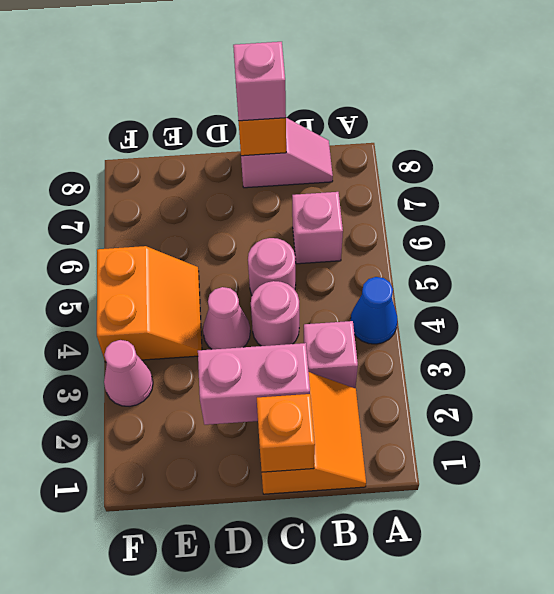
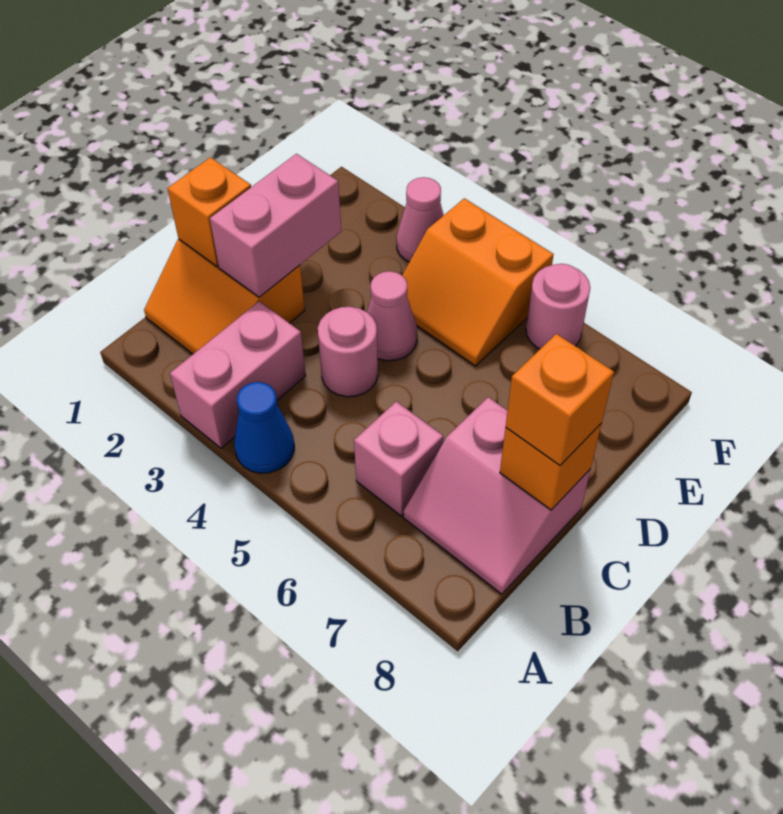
pink 1x1 brick [304,321,358,388] -> pink 1x2 brick [170,301,306,448]
pink 1x2 slope [241,118,333,188] -> pink 2x2 slope [404,397,591,594]
pink 1x1 round brick [248,238,296,295] -> pink 1x1 round brick moved to [526,264,590,349]
pink 1x1 brick [233,42,286,121] -> orange 1x1 brick [506,334,614,465]

